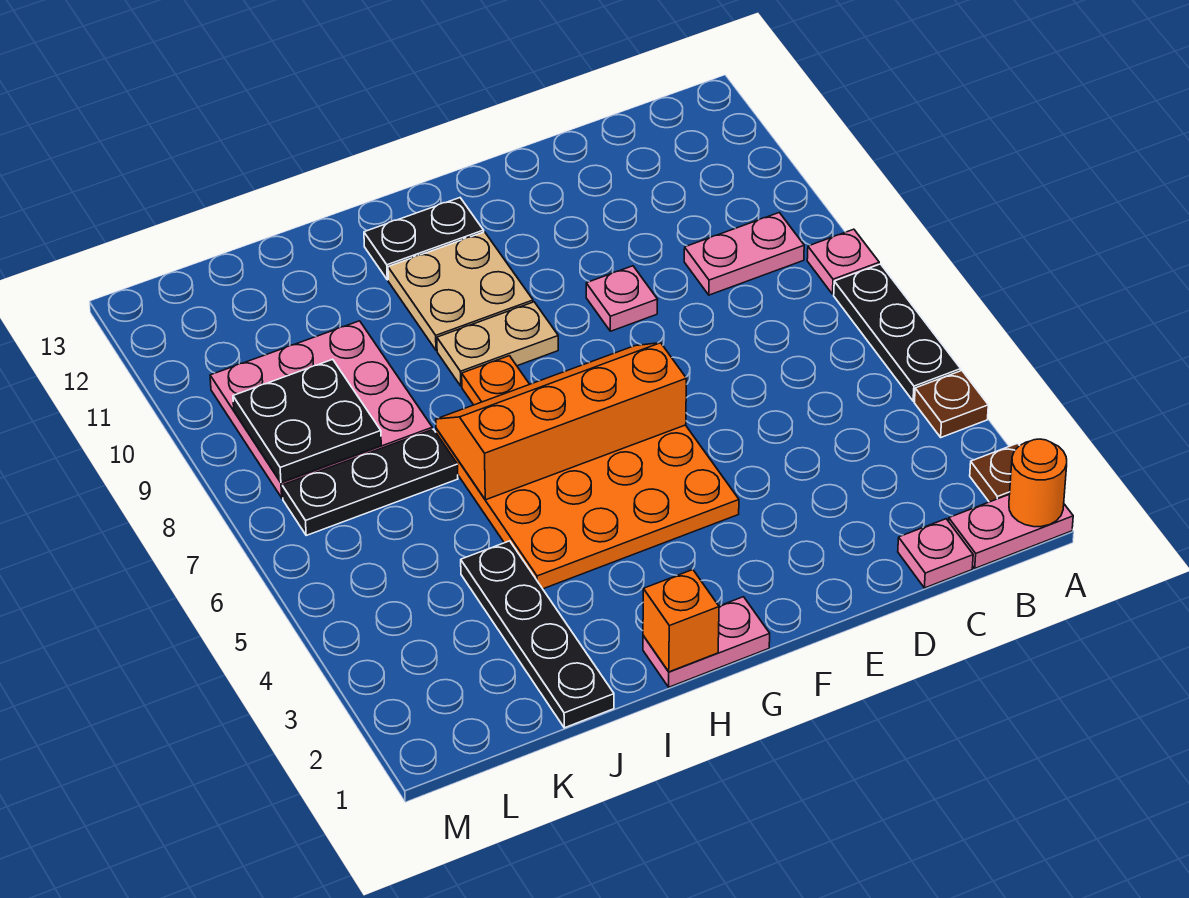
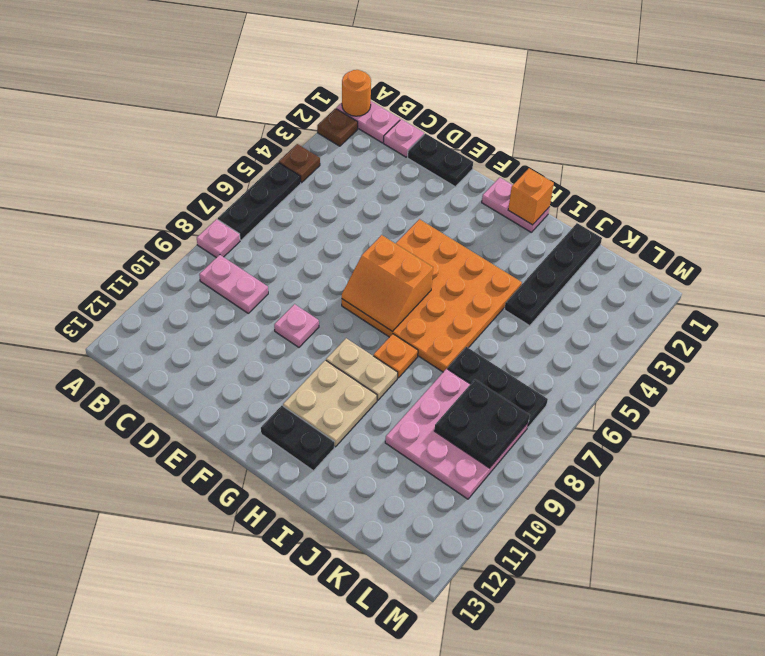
none -> black 1x2 plate [408,133,473,187]
orange 2x4 slope [436,343,687,500] -> orange 2x2 slope [342,235,433,332]

